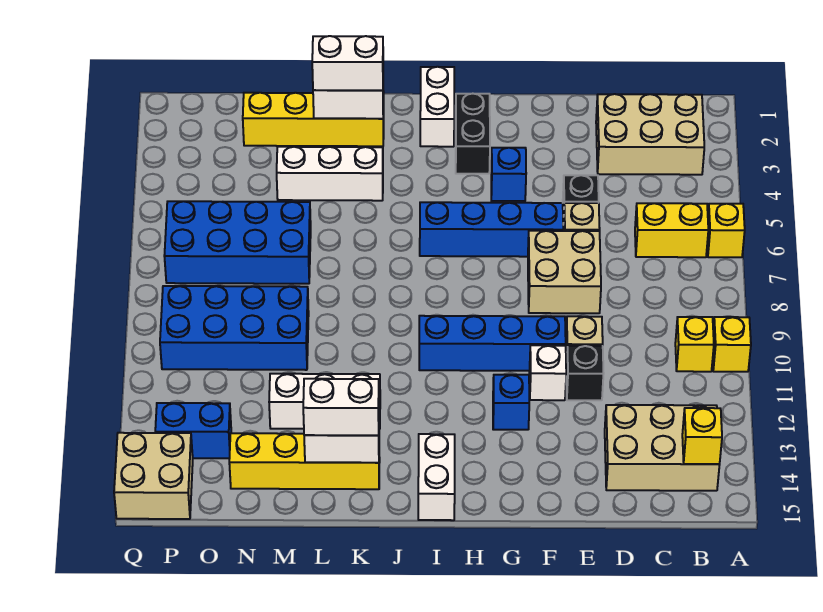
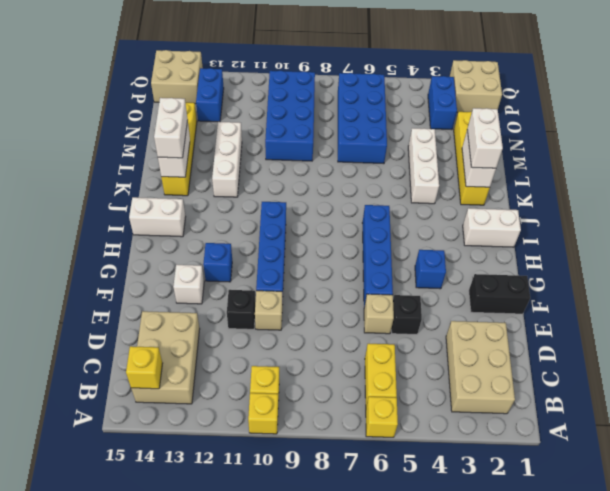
tan 2x2 brick [528,231,601,313] -> tan 2x2 brick moved to [450,60,502,112]
white 1x1 brick [529,345,566,400] -> white 1x1 brick moved to [173,265,204,304]
black 1x2 brick [456,94,490,174] -> black 1x2 brick moved to [469,274,530,314]
none -> blue 1x2 brick [428,76,457,130]

